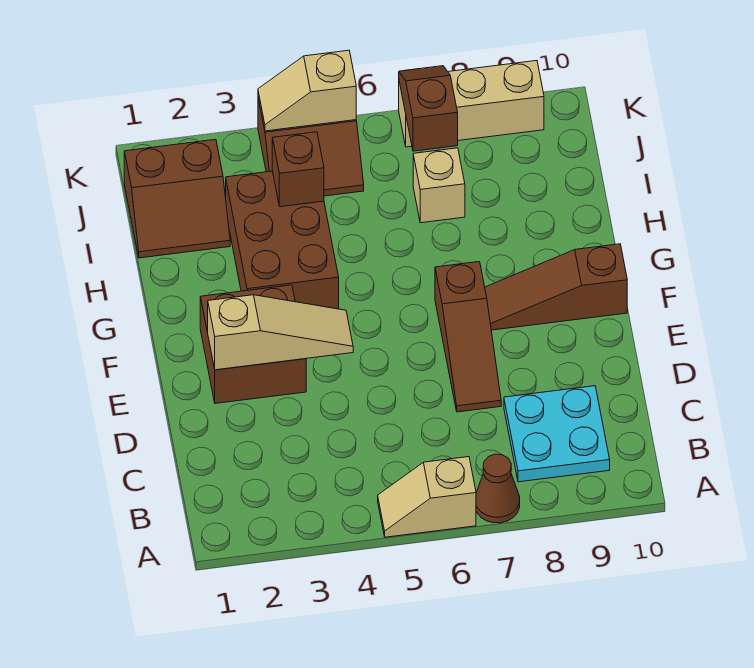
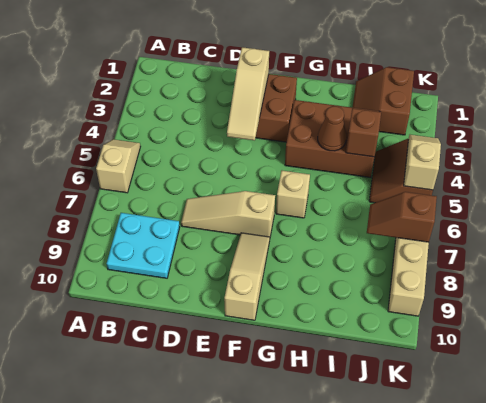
brown 1x1 cone [476,454,520,523] -> brown 1x1 cone moved to [318,106,347,151]
brown 1x3 slope [435,262,501,412] -> tan 1x3 slope [181,191,275,237]
brown 1x3 slope [485,244,627,330] -> tan 1x3 slope [224,233,270,320]
tan 1x1 brick [413,148,465,223] -> tan 1x1 brick moved to [276,171,310,218]
brown 1x2 slope [399,66,458,151] -> brown 1x2 slope turned to [367,192,437,242]

